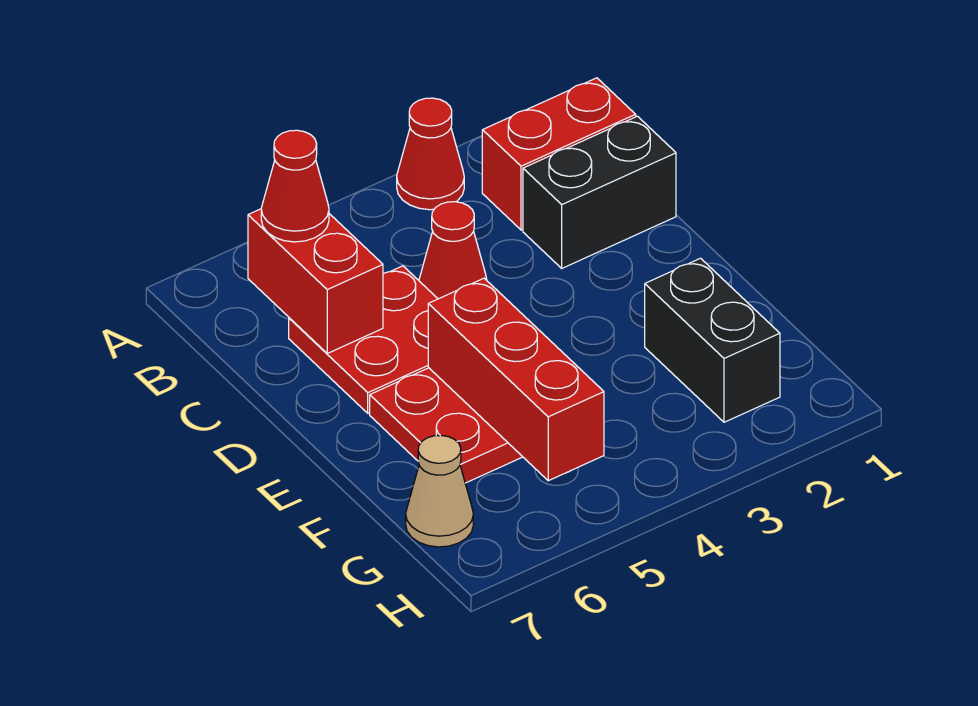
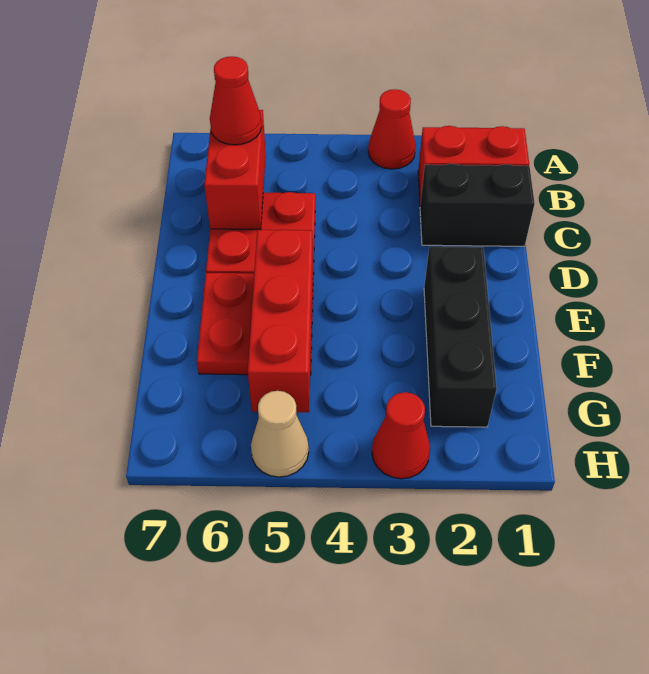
red 1x1 cone [419,202,487,299] -> red 1x1 cone moved to [372,392,430,479]
black 1x2 brick [645,258,780,422] -> black 1x3 brick [424,247,497,427]
tan 1x1 cone [406,435,473,547] -> tan 1x1 cone moved to [251,391,309,477]

